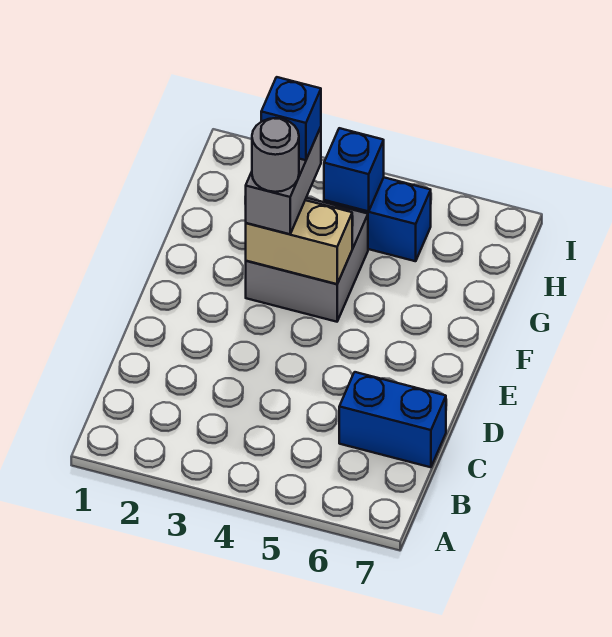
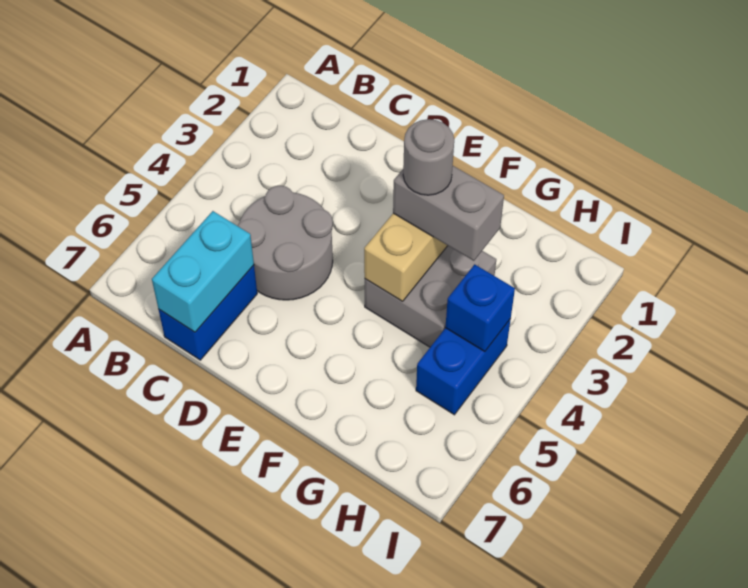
none -> grey 2x2 round brick [238,186,333,300]
none -> cyan 1x2 brick [152,211,254,332]
blue 1x1 brick [261,77,321,160] -> none

